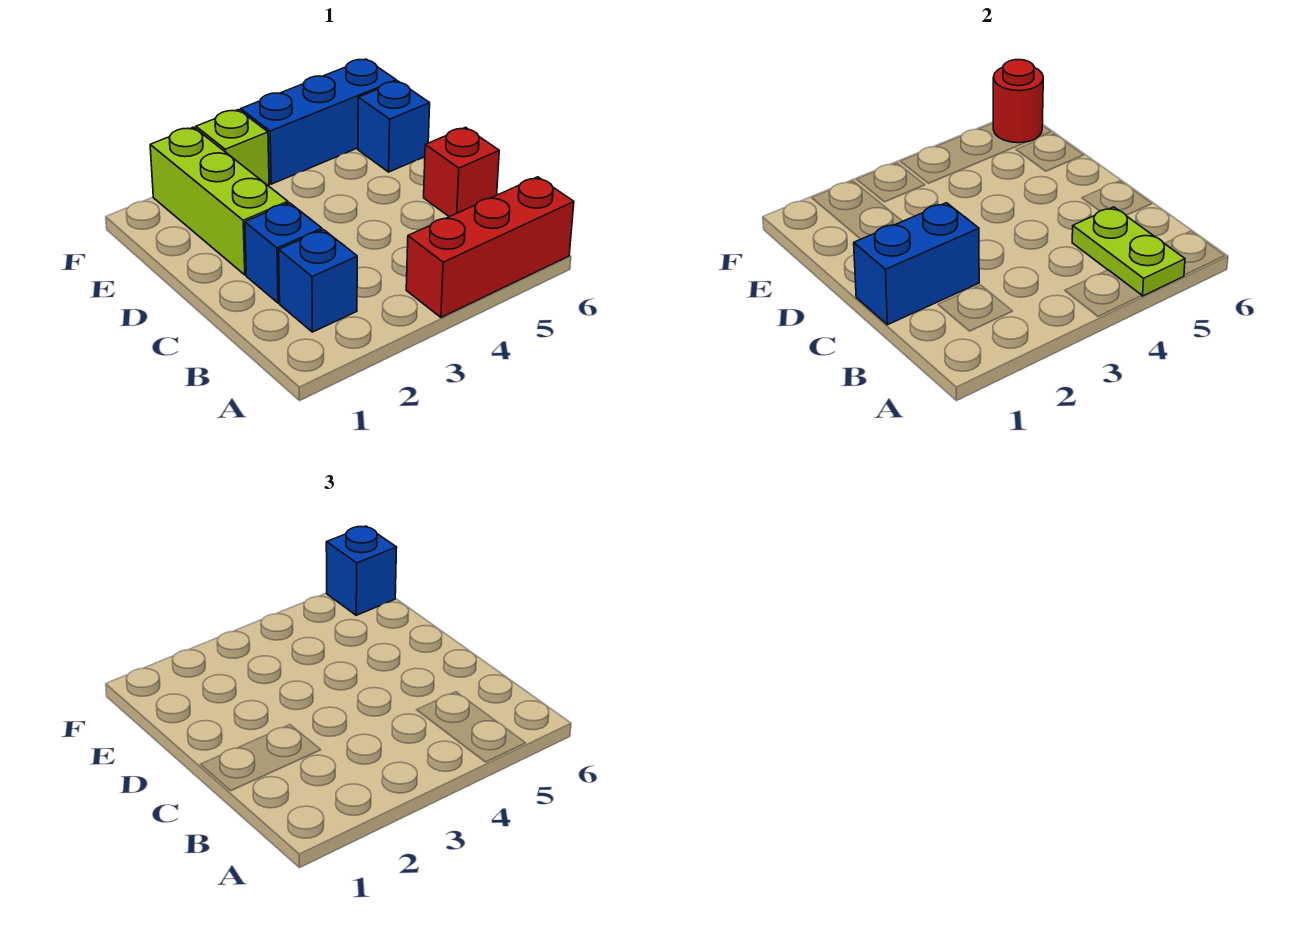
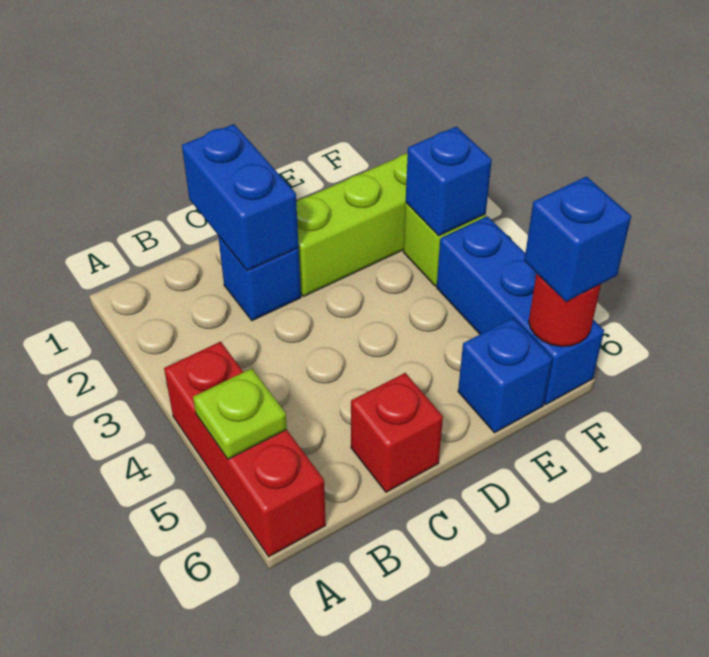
lime 1x2 plate [1072,207,1185,296] -> lime 1x1 plate [193,368,287,459]
blue 1x1 brick [279,230,357,332] -> blue 1x1 brick moved to [406,126,492,236]

